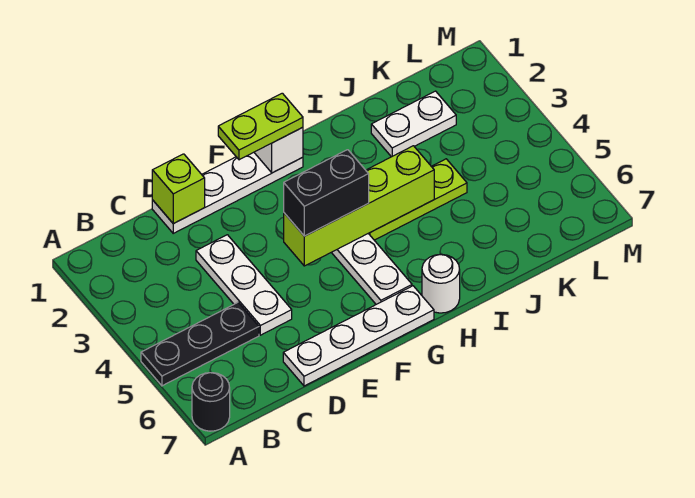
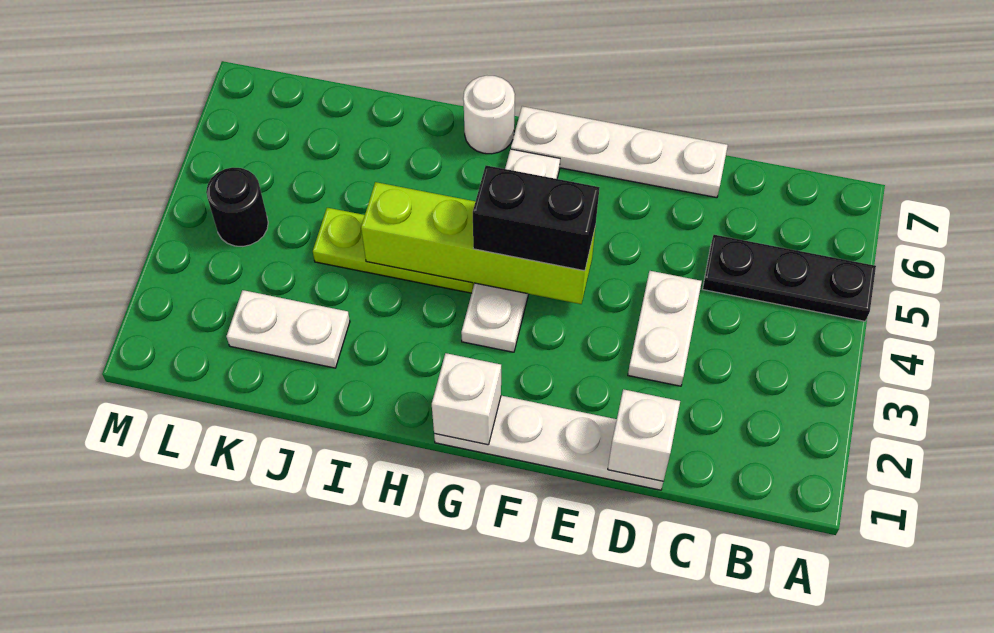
black 1x1 round brick [192,373,230,431] -> black 1x1 round brick moved to [206,168,268,246]
lime 1x1 brick [152,154,205,224] -> white 1x1 brick [608,389,680,481]
white 1x3 plate [196,235,292,335] -> white 1x2 plate [628,271,702,386]
lime 1x2 plate [218,93,303,160] -> none

